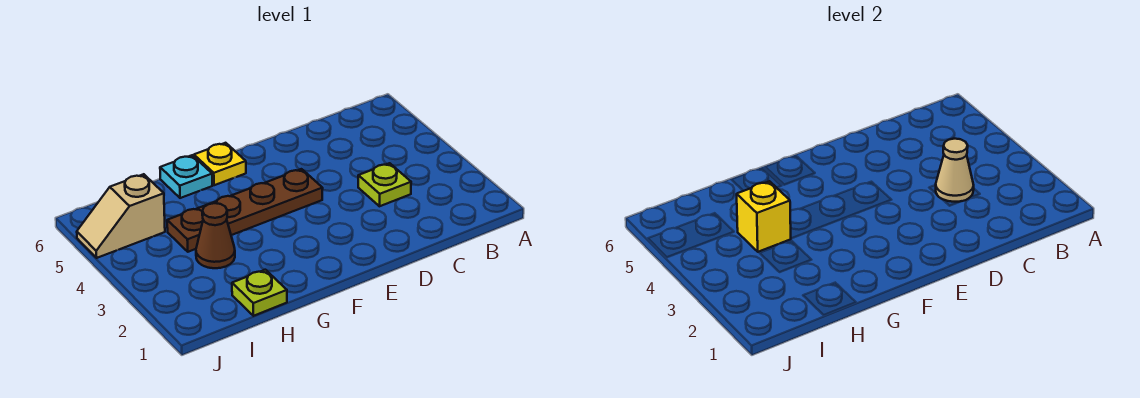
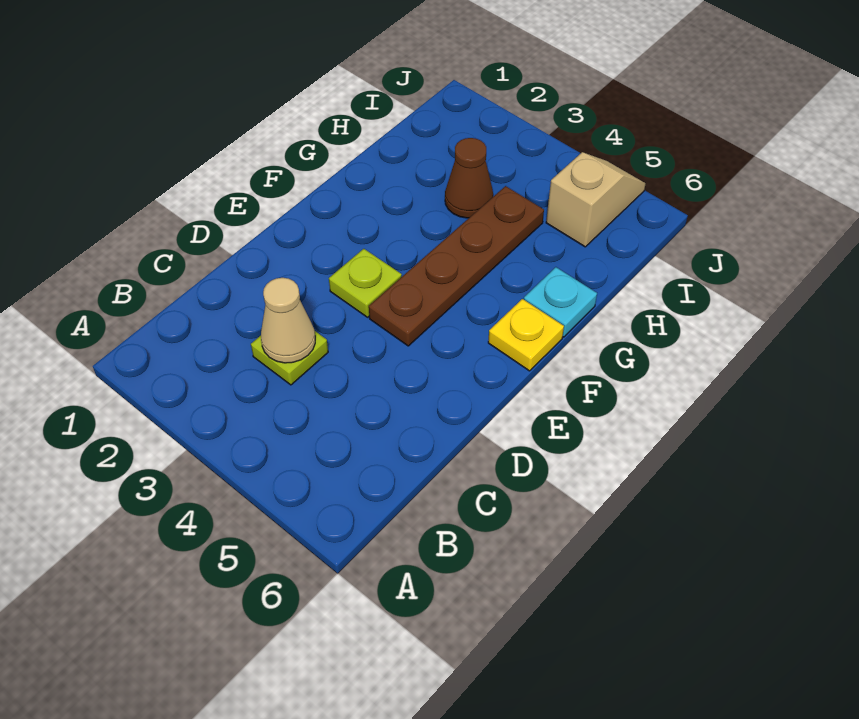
lime 1x1 plate [232,270,287,316] -> lime 1x1 plate moved to [329,249,402,317]
yellow 1x1 brick [737,181,791,252] -> none

